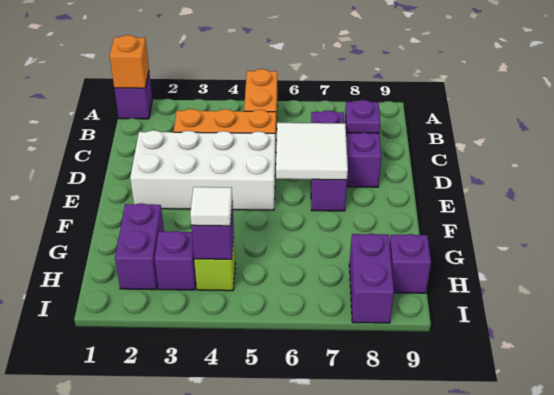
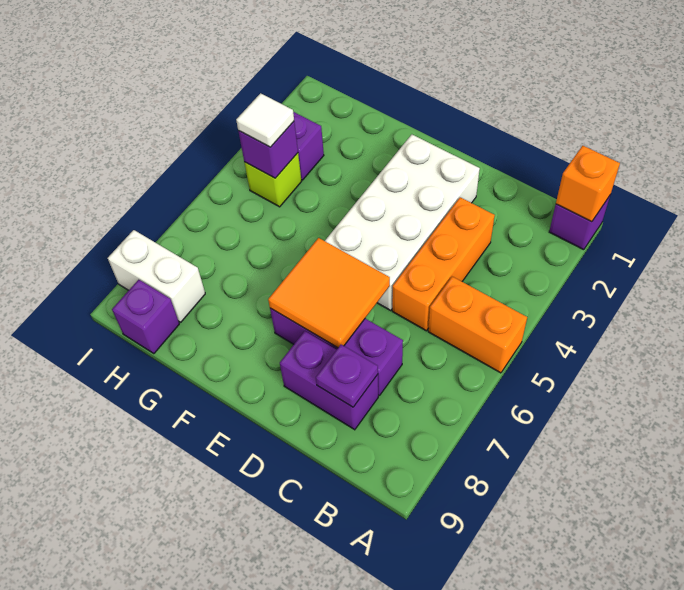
white 2x2 tile [276,123,348,180] -> orange 2x2 tile [268,238,390,348]
purple 1x2 brick [115,203,164,290] -> none
purple 1x2 brick [349,234,394,323] -> white 1x2 brick [108,230,205,322]

